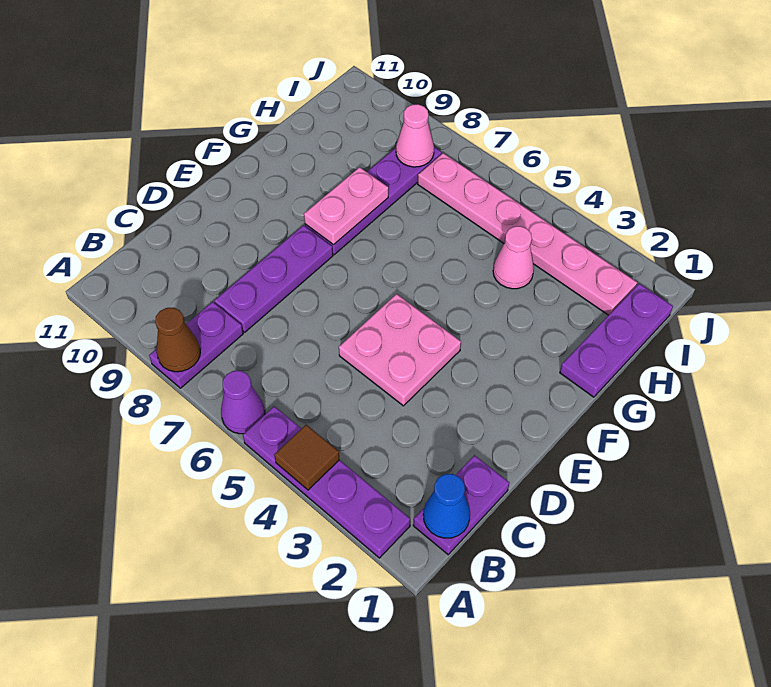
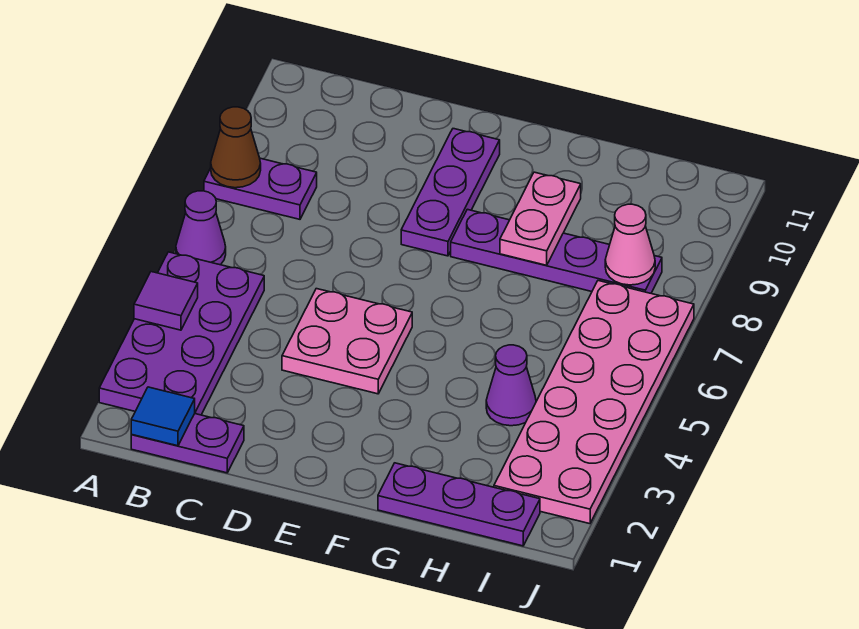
purple 1x4 plate [243,406,410,558] -> purple 2x4 plate [99,252,264,415]
brown 1x1 tile [274,425,339,490] -> purple 1x1 tile [134,272,198,330]
blue 1x1 cone [423,474,470,538] -> blue 1x1 tile [131,387,195,446]
purple 1x3 plate [214,225,333,332] -> purple 1x3 plate turned to [401,129,500,256]
pink 1x2 plate [304,167,388,245] -> pink 1x2 plate turned to [500,172,581,265]
pink 1x1 cone [493,226,534,289] -> purple 1x1 cone [486,345,536,426]
pink 1x6 plate [418,153,637,315] -> pink 2x6 plate [494,281,694,524]

